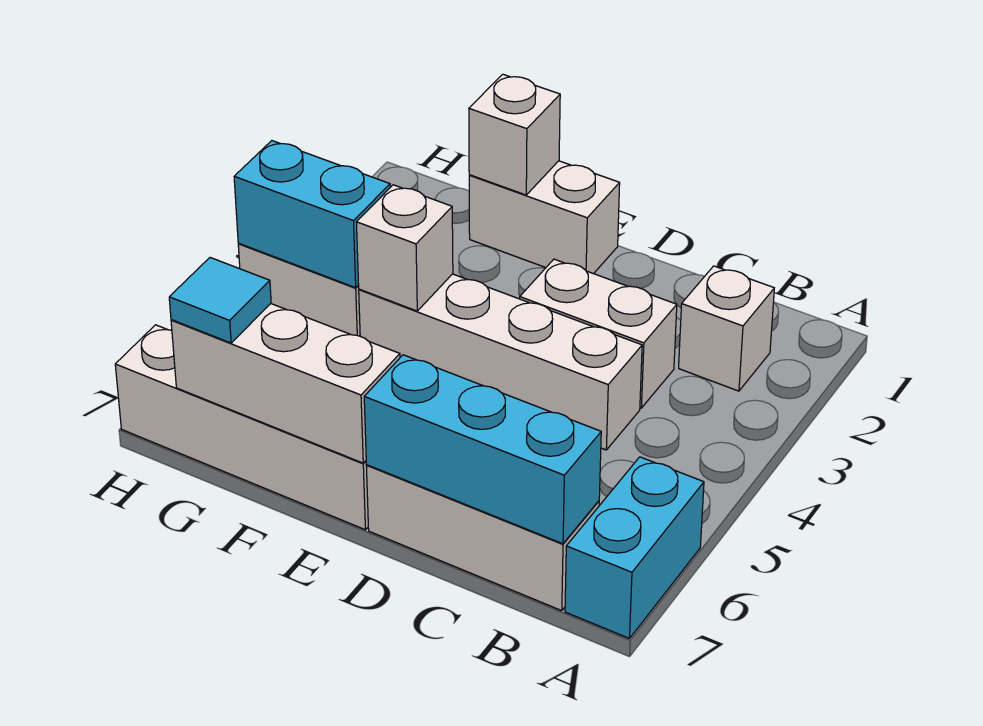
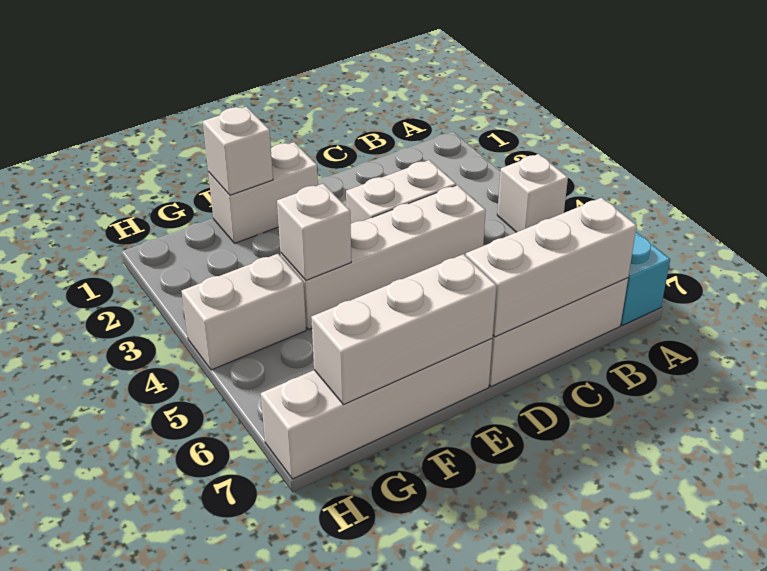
white 1x1 brick [679,266,774,391] -> white 1x1 brick moved to [497,154,568,232]
cyan 1x3 brick [364,355,601,544] -> white 1x3 brick [466,198,637,337]
cyan 1x2 brick [234,141,390,288] -> none
cyan 1x1 tile [169,258,271,343] -> none

